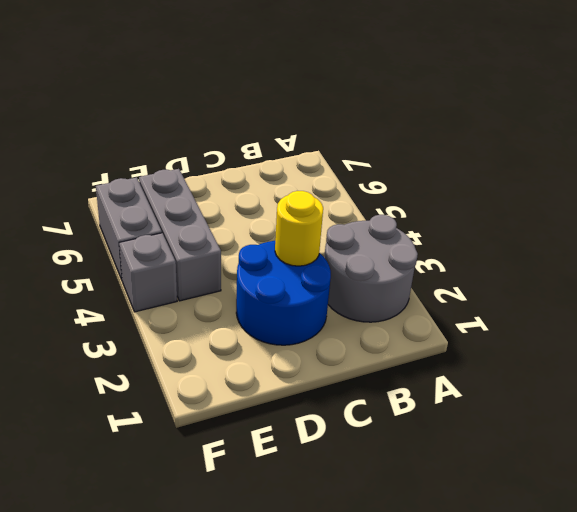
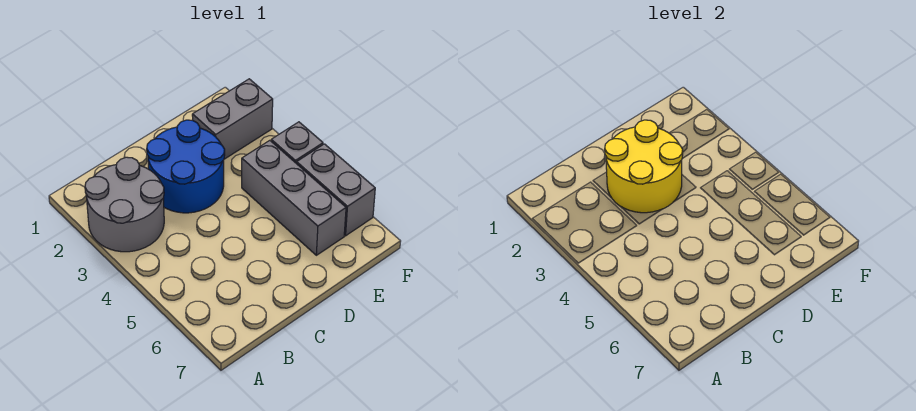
yellow 1x1 round brick [275,191,323,266] -> yellow 2x2 round brick [605,120,683,213]
none -> grey 1x2 brick [192,79,273,159]

